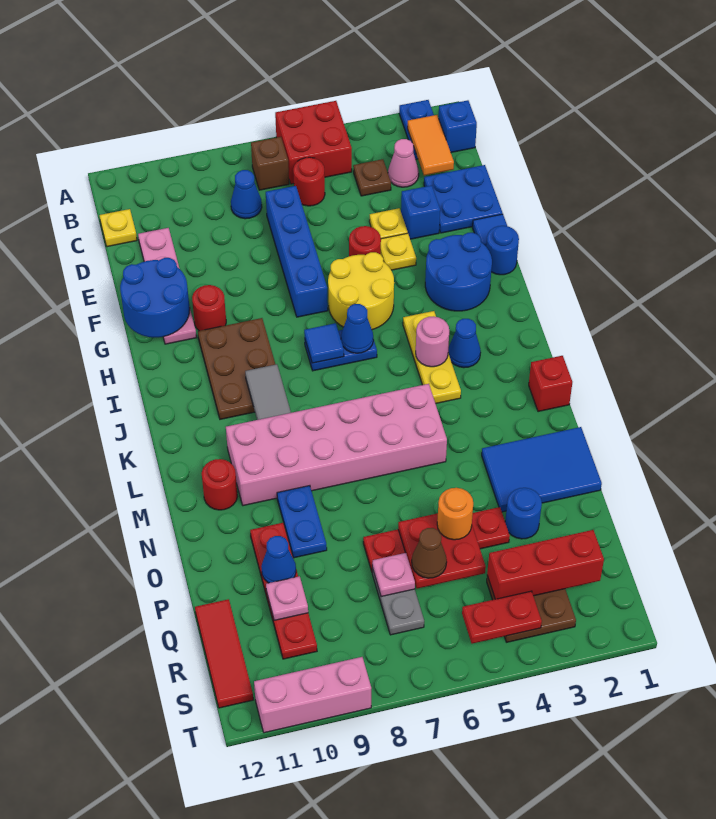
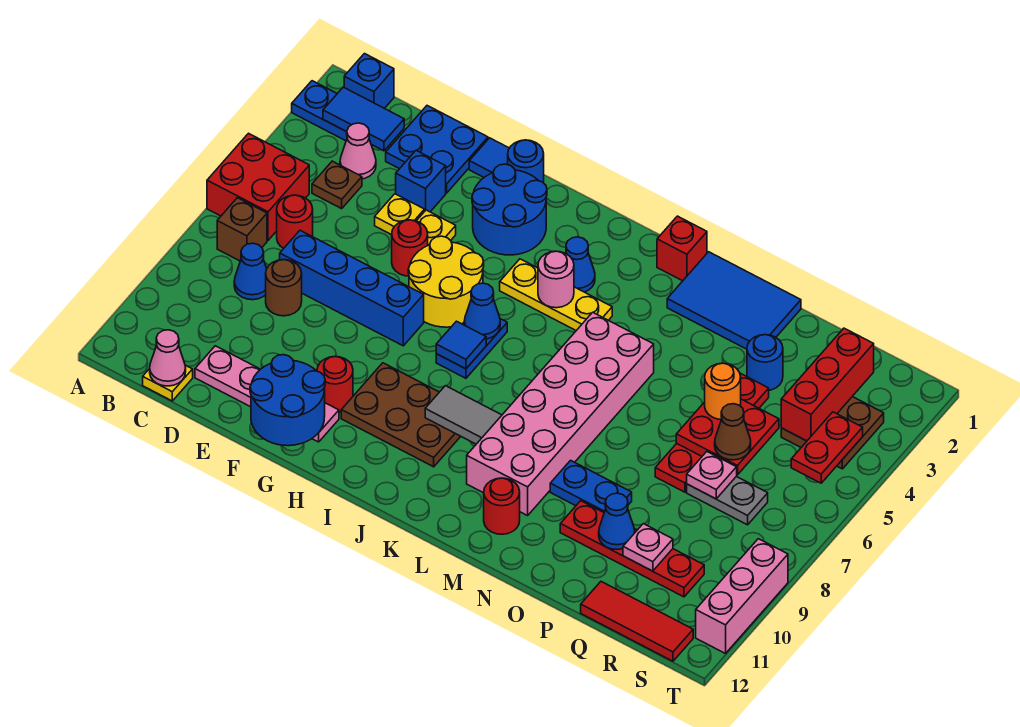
orange 1x2 tile [408,115,454,175] -> blue 1x2 tile [323,87,404,151]
none -> pink 1x1 cone [150,330,186,386]
none -> brown 1x1 round brick [266,260,302,316]
blue 2x3 tile [482,427,602,512] -> blue 2x3 tile turned to [667,252,801,349]

